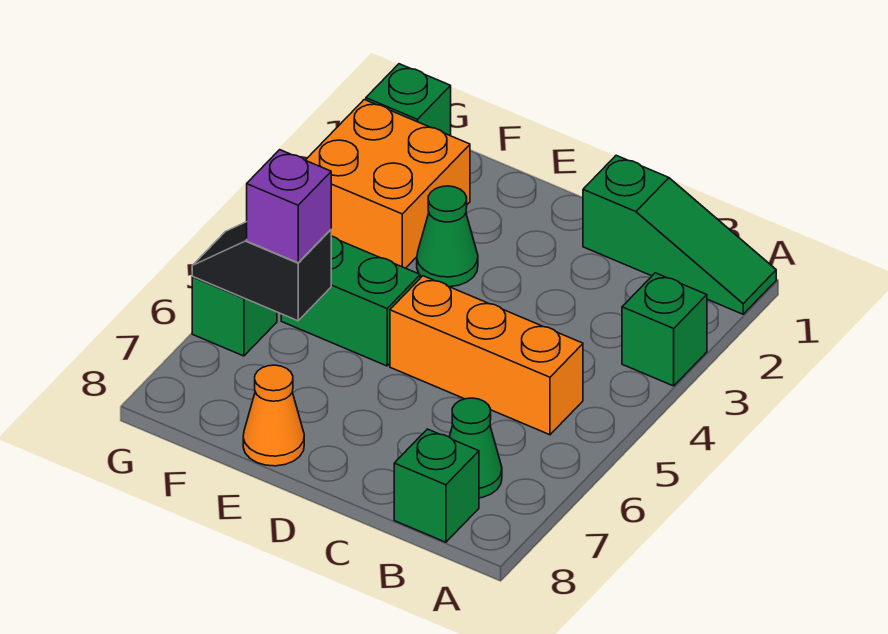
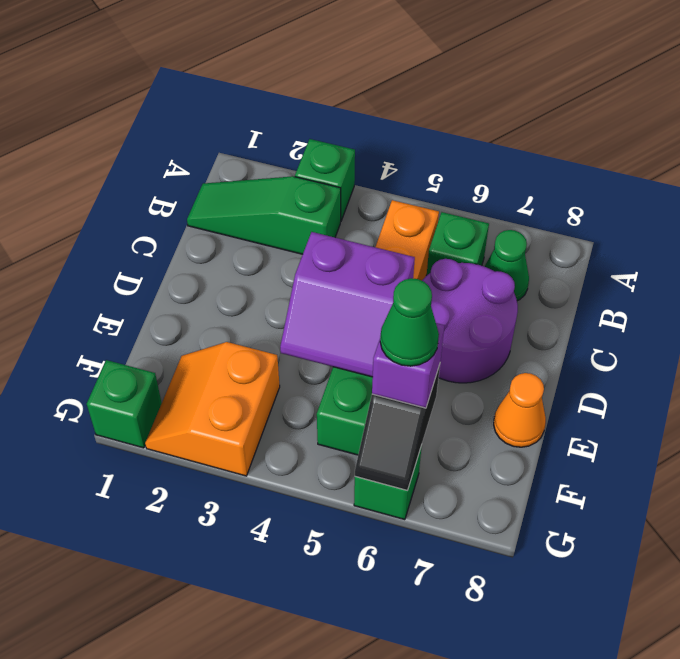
green 1x3 slope [583,155,776,314] -> green 1x3 slope turned to [187,176,341,254]
green 1x1 brick [394,429,479,542] -> green 1x1 brick moved to [427,212,489,275]
none -> purple 2x2 round brick [422,259,518,383]
none -> purple 2x2 slope [280,232,415,377]
green 1x1 cone [417,186,478,287] -> green 1x1 cone moved to [380,278,439,366]
orange 2x2 brick [306,100,470,268] -> orange 2x2 slope [145,342,280,476]

